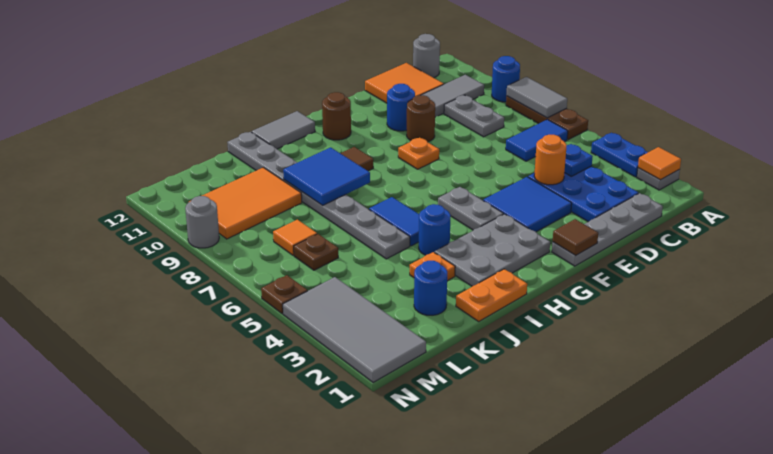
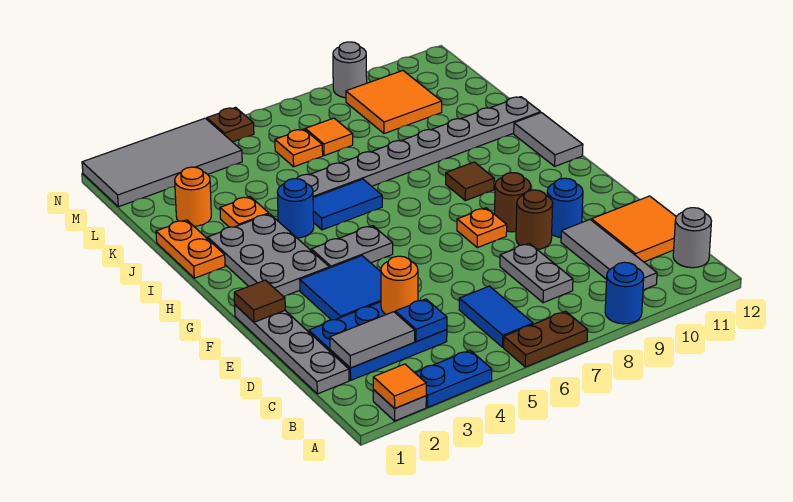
brown 1x3 plate [506,96,588,140] -> brown 1x2 plate [504,311,588,367]
grey 1x2 tile [506,77,567,118] -> grey 1x2 tile moved to [330,312,415,368]
grey 1x2 plate [444,95,504,137] -> grey 1x2 plate turned to [500,243,573,303]
brown 1x1 round brick [322,92,351,140] -> brown 1x1 round brick moved to [495,173,531,232]
blue 2x2 tile [283,147,370,205] -> none
blue 1x1 round brick [414,261,447,315] -> orange 1x1 round brick [175,167,211,226]
orange 2x3 tile [189,167,302,239] -> orange 2x2 tile [346,71,442,134]
brown 1x1 plate [294,234,338,270] -> orange 1x1 plate [275,129,323,167]

